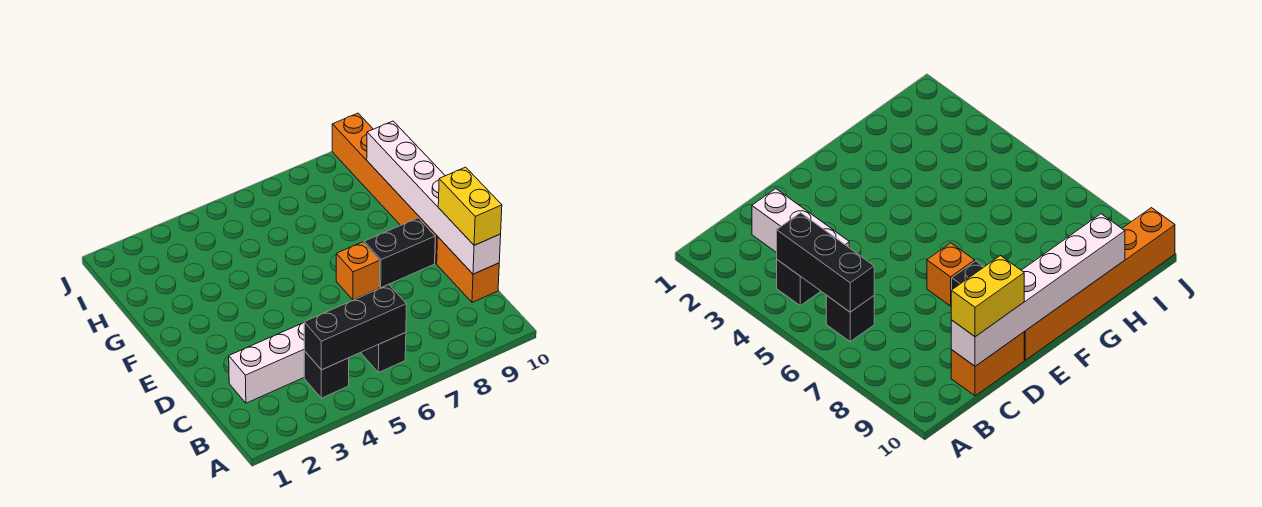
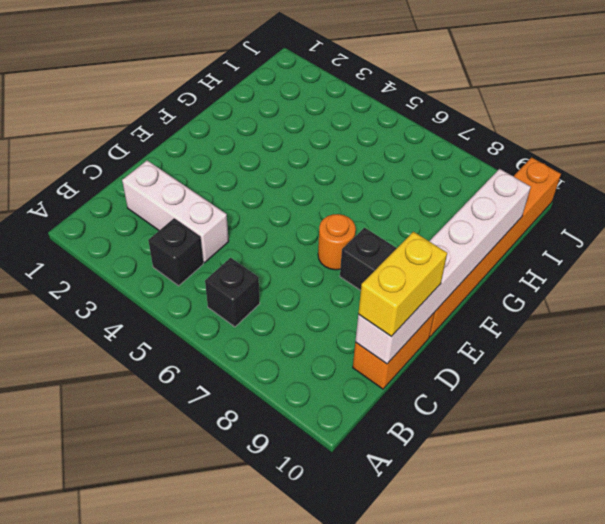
black 1x3 brick [304,285,407,370] -> none
orange 1x1 brick [336,242,380,300] -> orange 1x1 round brick [318,214,356,270]

